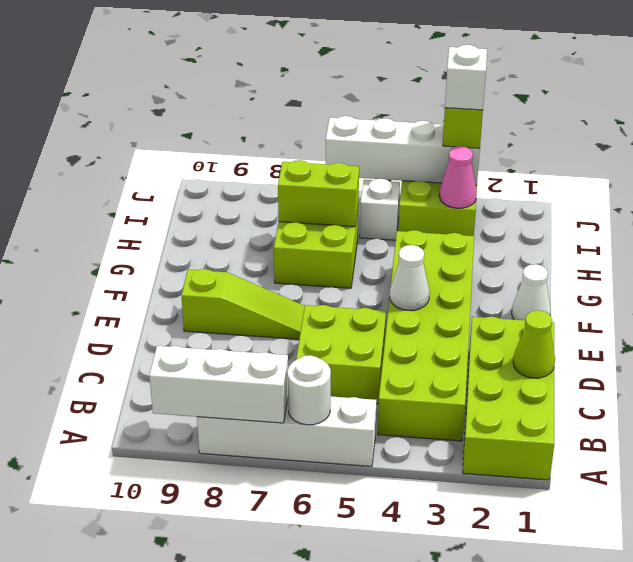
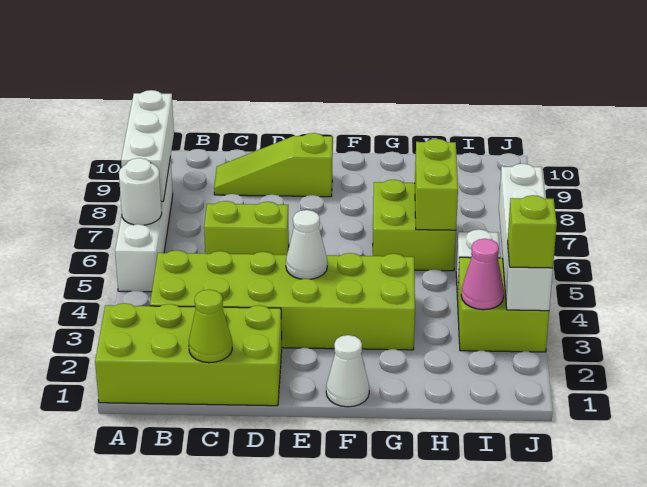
lime 2x2 brick [296,305,386,404] -> lime 1x2 brick [204,201,289,255]
lime 1x3 slope [182,269,305,339] -> lime 1x3 slope turned to [214,133,333,197]
white 1x1 brick [445,45,487,110] -> none

